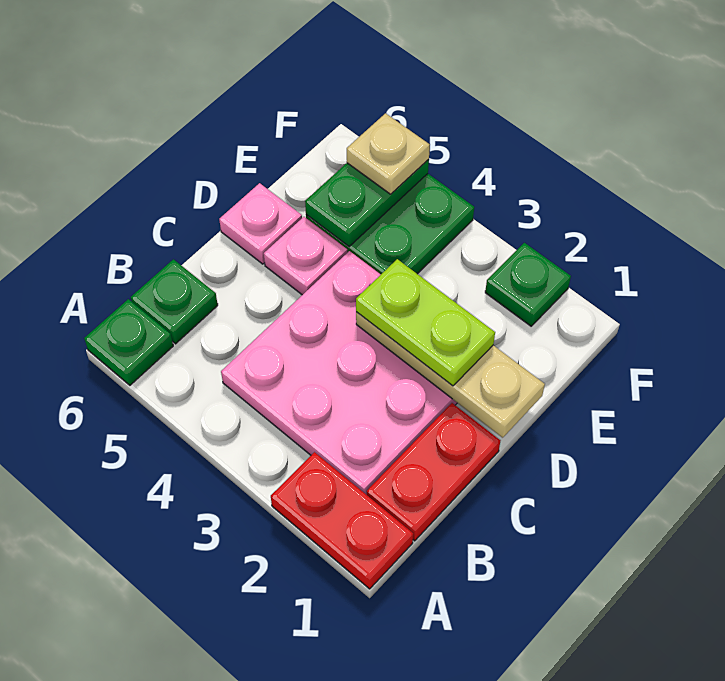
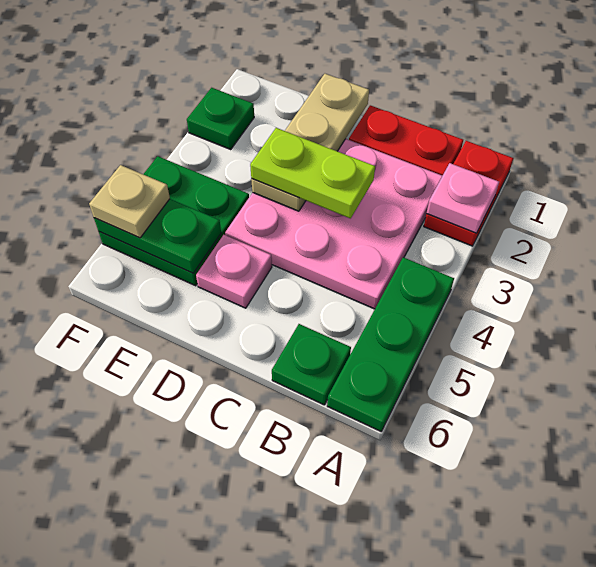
green 1x1 plate [84,299,173,385] -> green 1x3 plate [327,257,454,431]
lime 1x2 plate [356,259,495,386] -> lime 1x2 plate turned to [250,128,375,218]
pink 1x1 plate [219,183,302,264] -> pink 1x1 plate moved to [426,163,499,233]

